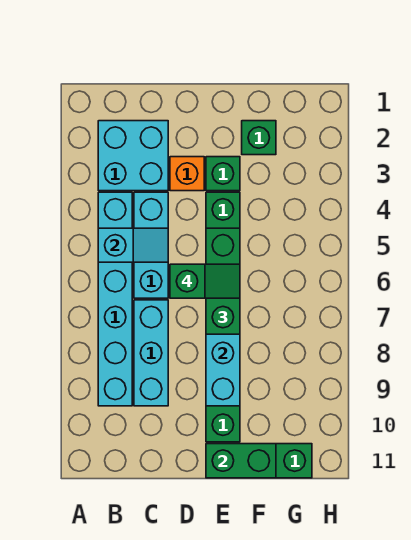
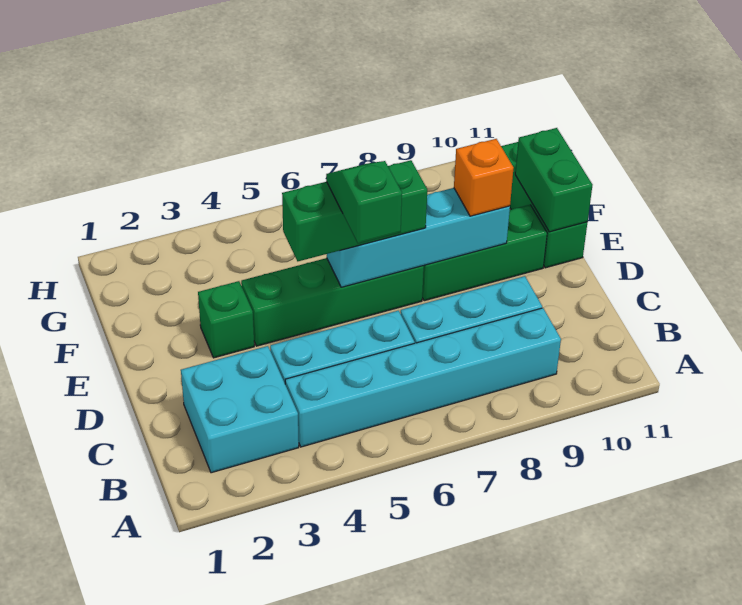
cyan 1x2 slope [98,228,168,262] -> none
orange 1x1 brick [170,157,204,191] -> orange 1x1 brick moved to [454,139,514,216]
green 1x1 brick [242,121,276,155] -> none

